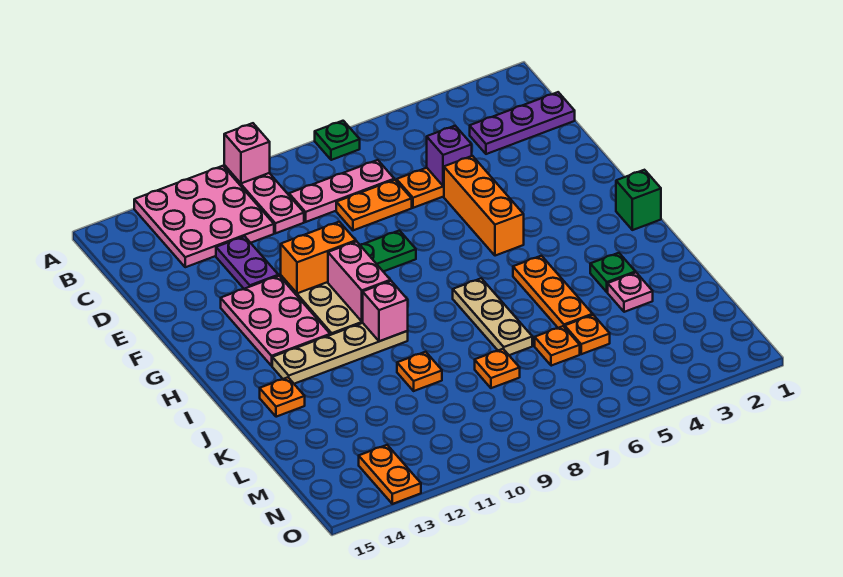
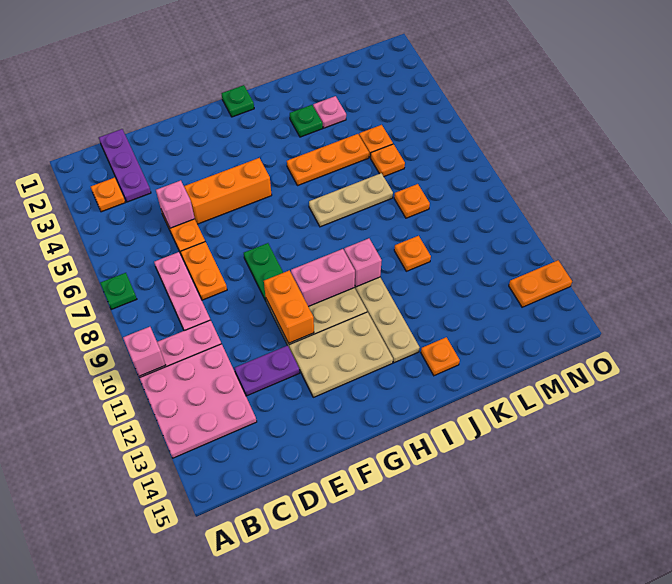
none -> orange 1x1 plate [91,178,125,212]
purple 1x1 brick [427,126,472,186] -> pink 1x1 brick [156,180,195,228]
pink 2x3 plate [221,276,330,366] -> tan 2x3 plate [289,312,393,397]
green 1x1 brick [616,170,661,230] -> green 1x1 plate [222,85,254,117]

